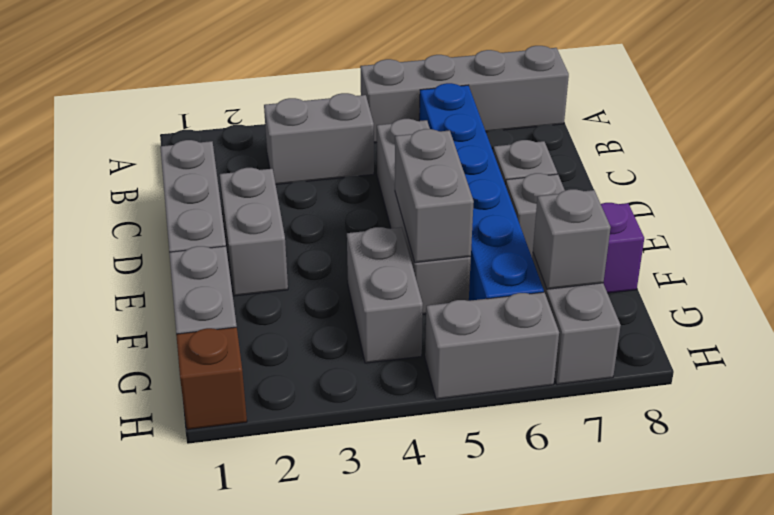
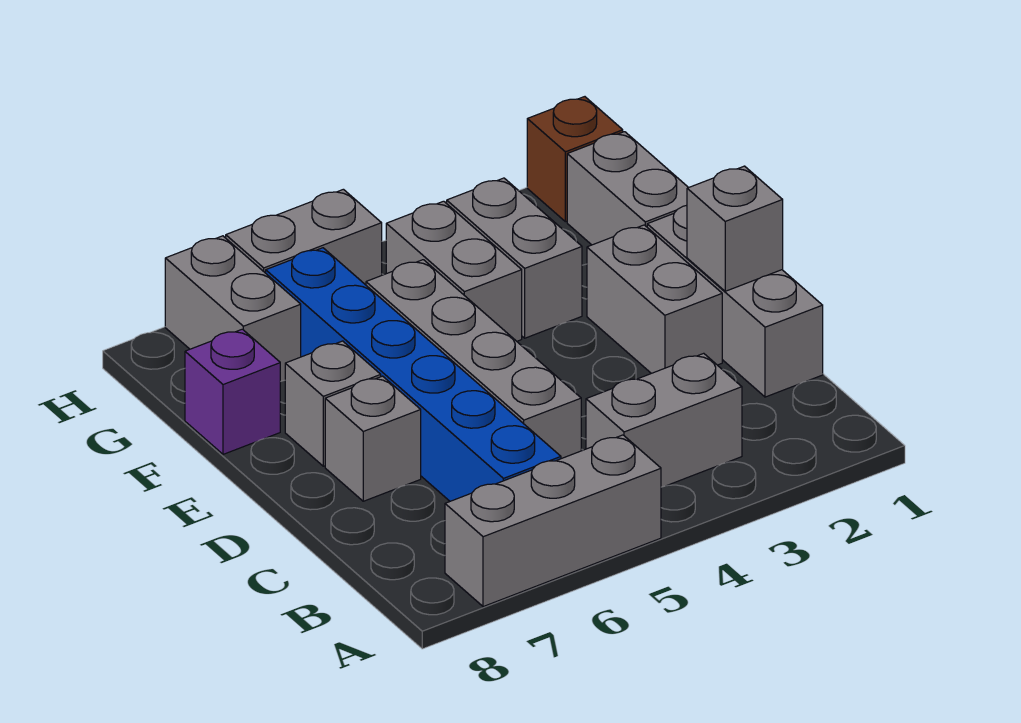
grey 1x4 brick [360,46,569,143] -> grey 1x3 brick [445,435,661,607]
grey 1x2 brick [395,129,474,263] -> grey 1x2 brick moved to [447,178,582,338]
grey 1x1 brick [533,189,611,289] -> grey 1x1 brick moved to [687,166,783,291]

